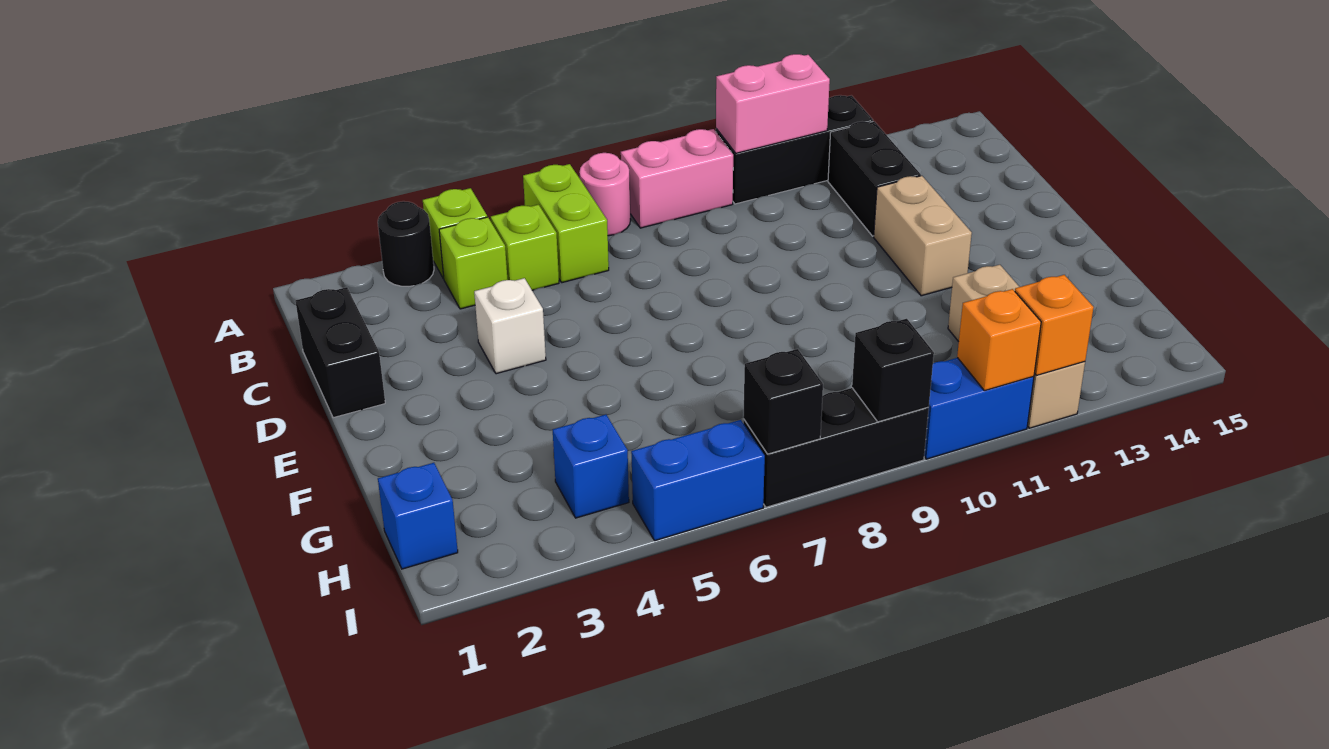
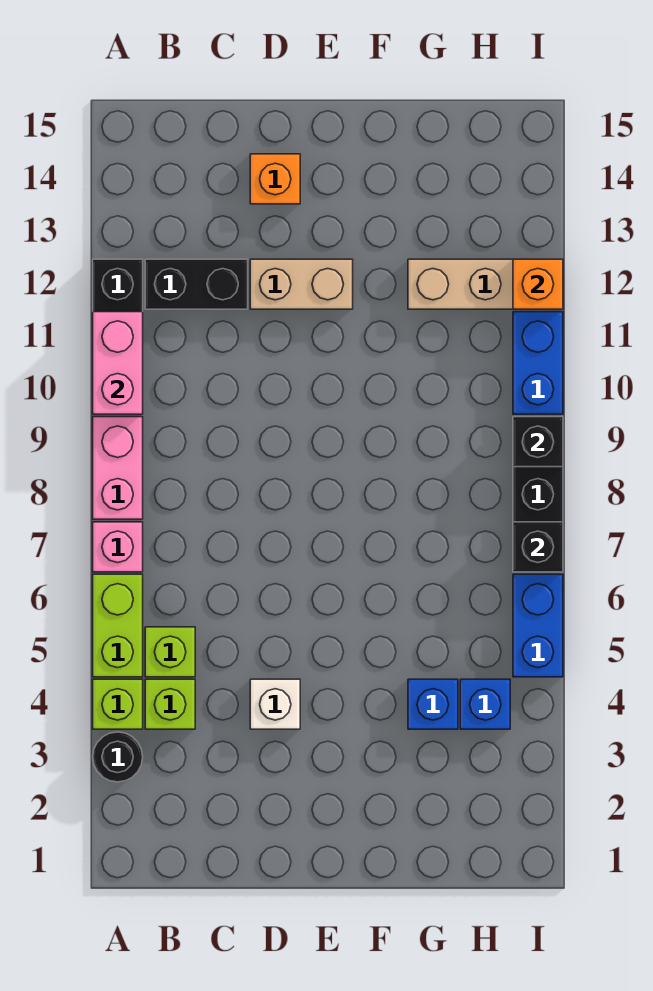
lime 1x2 brick [523,164,609,283] -> lime 1x2 brick turned to [93,574,143,677]
pink 1x1 round brick [579,153,631,236] -> pink 1x1 brick [93,522,143,572]
black 1x2 brick [295,287,385,418] -> none
blue 1x1 brick [378,463,458,569] -> blue 1x1 brick moved to [408,679,458,729]
orange 1x1 brick [957,289,1041,391] -> orange 1x1 brick moved to [250,154,300,204]

